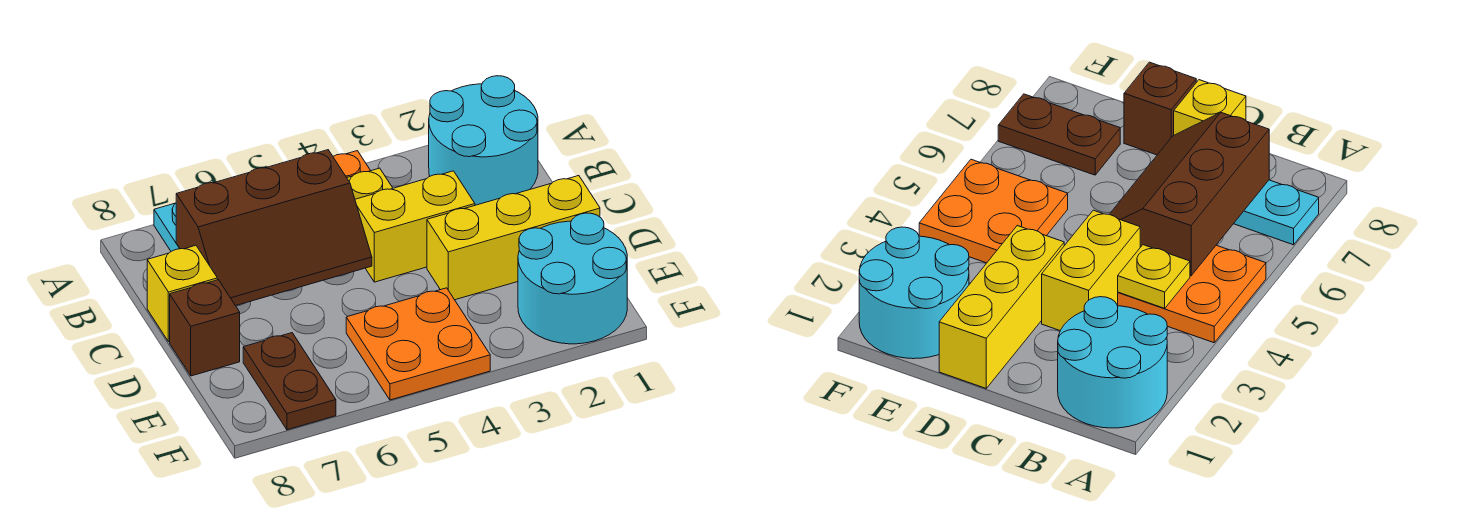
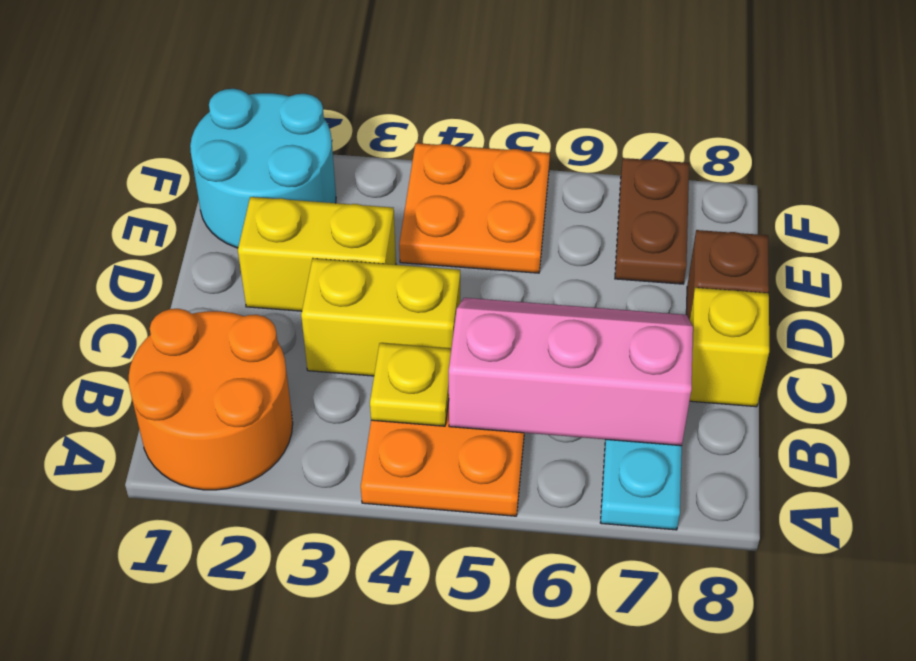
cyan 2x2 round brick [429,76,538,205] -> orange 2x2 round brick [129,309,293,490]
brown 2x3 slope [176,150,372,306] -> pink 2x3 slope [449,298,693,446]
yellow 1x3 brick [427,176,600,300] -> yellow 1x2 brick [238,197,396,311]

